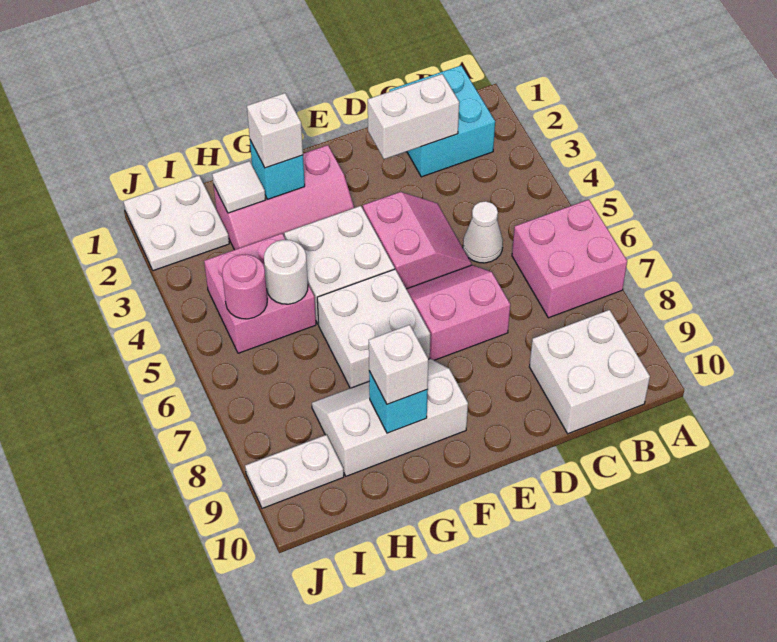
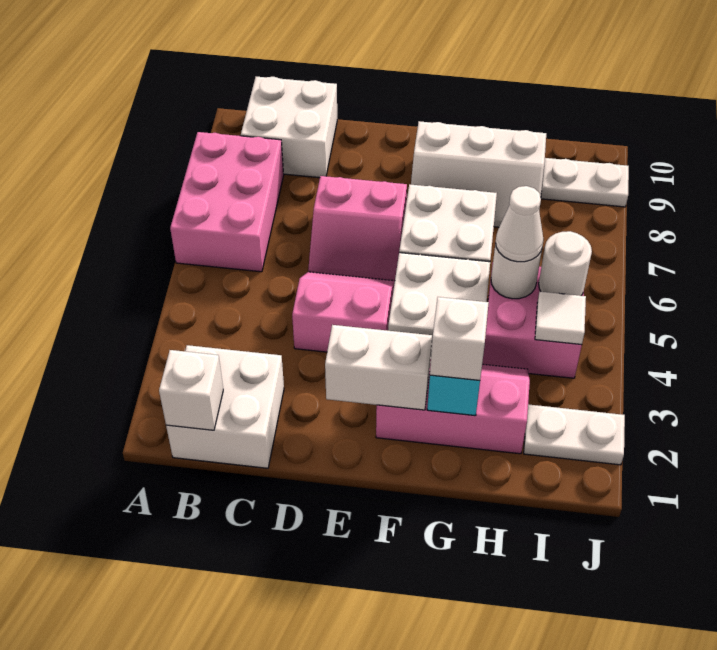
pink 2x2 brick [512,200,627,318] -> pink 2x3 brick [170,132,284,272]
cyan 2x2 brick [389,66,495,177] -> white 2x2 brick [166,345,284,468]
white 1x2 brick [368,74,459,159] -> white 1x2 brick moved to [325,325,432,410]
white 1x1 cone [463,201,503,263] -> white 1x1 cone moved to [496,186,544,262]
pink 2x2 slope [363,192,472,289] -> pink 2x2 slope turned to [292,272,395,352]
cyan 1x1 brick [369,371,428,433] -> none
white 1x1 brick [369,325,428,404] -> white 1x1 brick moved to [159,350,223,430]
white 1x1 tile [212,161,266,213] -> white 1x1 tile moved to [535,292,586,345]
white 2x2 plate [123,175,229,271] -> white 1x2 plate [524,404,625,465]
pink 1x1 round brick [222,254,267,319] -> white 1x1 round brick [539,231,592,296]

